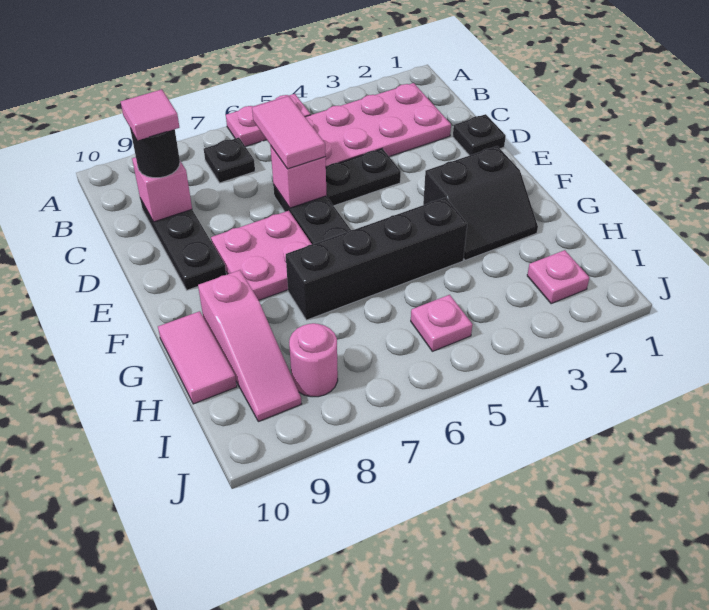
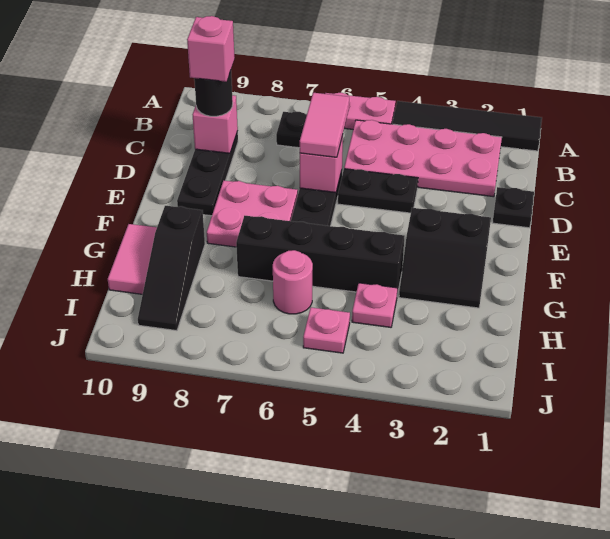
none -> black 1x4 tile [393,101,542,151]
pink 1x1 tile [121,89,179,140] -> pink 1x1 brick [187,16,235,82]
pink 1x3 slope [198,270,301,422] -> black 1x3 slope [138,206,205,331]
pink 1x1 plate [527,250,589,304] -> pink 1x1 plate moved to [352,283,397,327]
pink 1x1 round brick [289,323,338,397] -> pink 1x1 round brick moved to [273,250,313,314]

